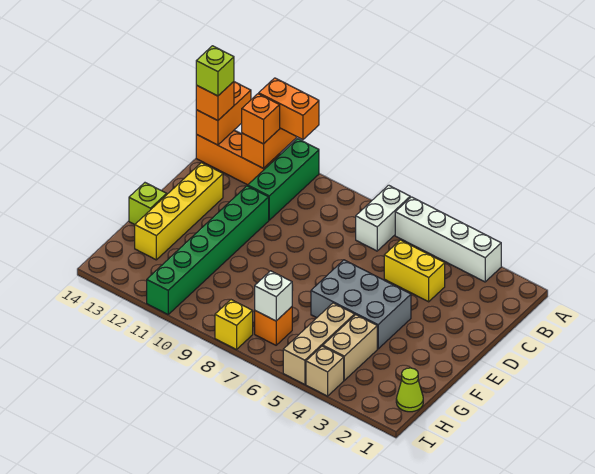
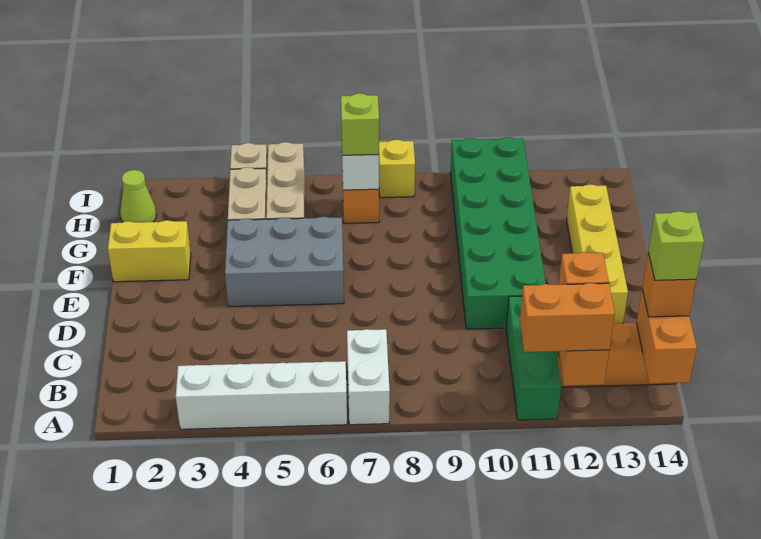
yellow 1x2 brick [384,240,445,302] -> yellow 1x2 brick moved to [108,220,191,282]
green 1x6 brick [147,186,269,314] -> green 2x6 brick [450,137,546,329]
lime 1x1 brick [129,183,167,224] -> lime 1x1 brick moved to [341,93,379,155]

